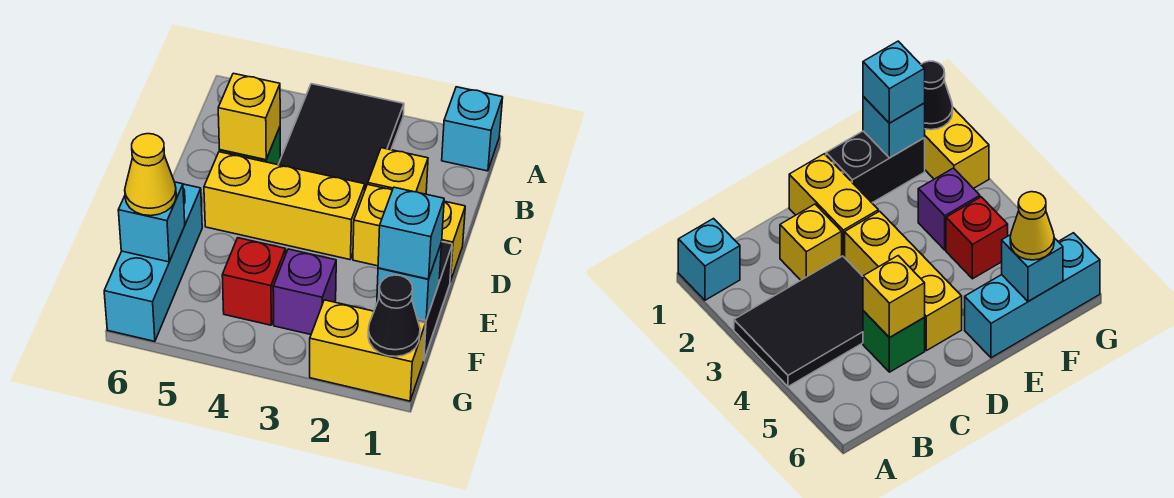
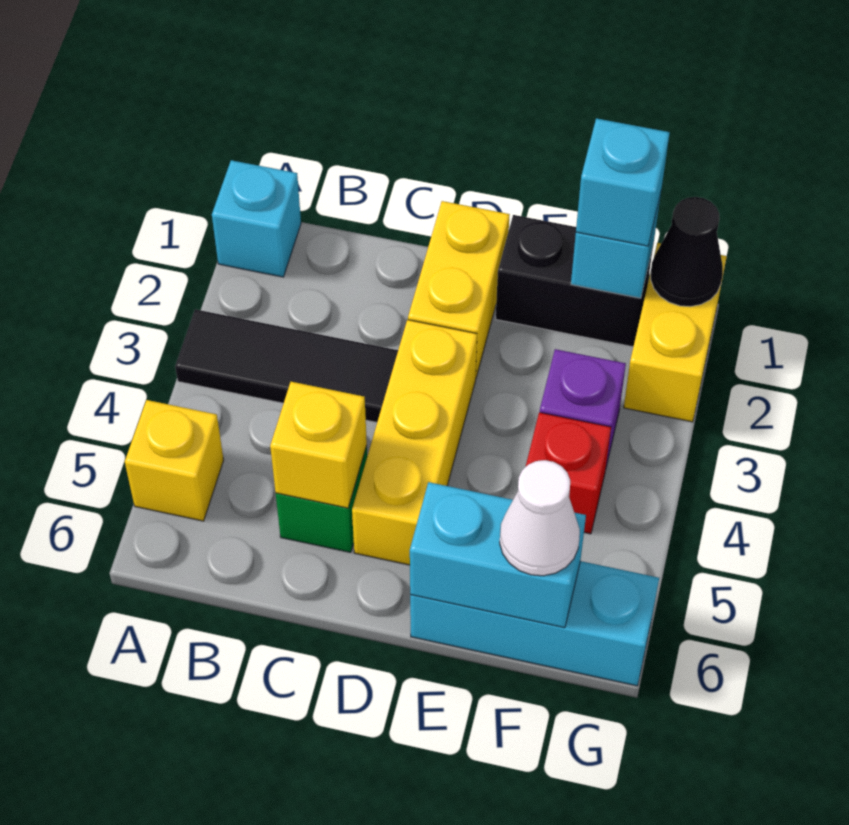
black 2x3 tile [278,84,404,189] -> black 1x3 tile [175,309,398,422]
yellow 1x1 brick [368,148,428,194] -> yellow 1x1 brick moved to [125,400,224,521]
cyan 1x1 brick [118,182,185,262] -> cyan 1x2 brick [410,482,586,628]
yellow 1x1 cone [125,134,176,216] -> white 1x1 cone [500,460,580,576]

